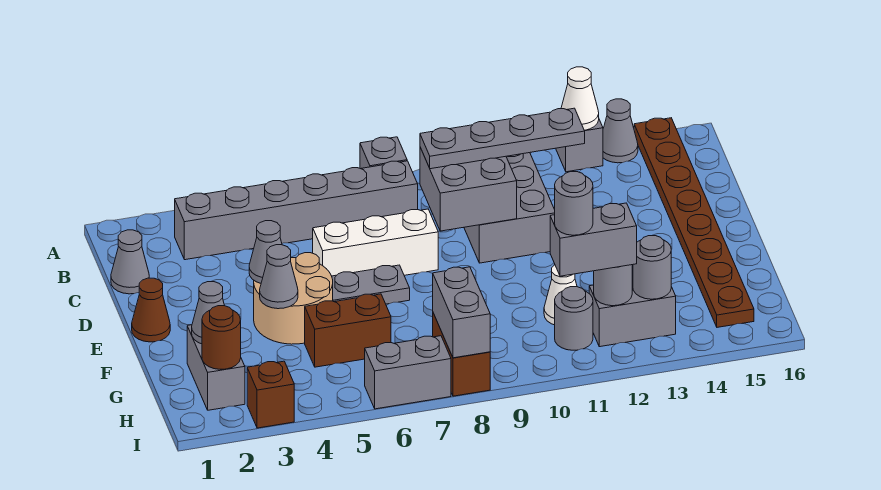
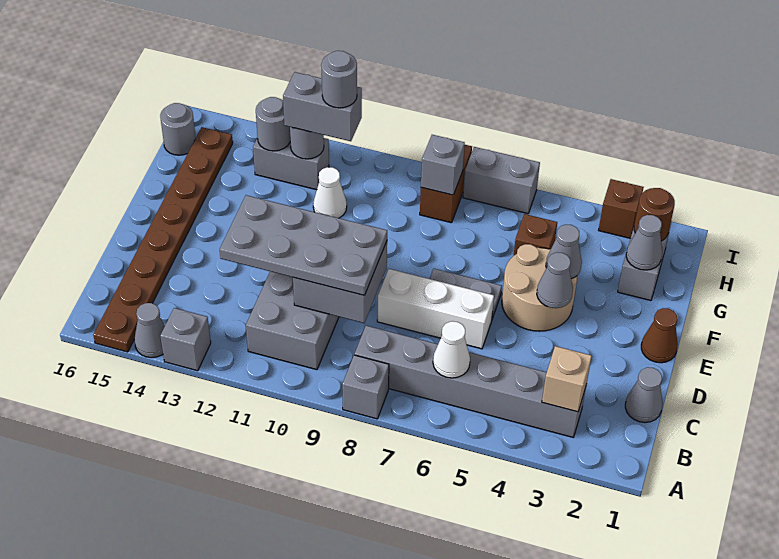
white 1x1 cone [561,67,599,130] -> white 1x1 cone moved to [433,321,470,378]
none -> tan 1x1 brick [542,346,592,412]
grey 1x4 plate [420,108,585,169] -> grey 2x4 plate [220,195,387,295]
brown 1x2 brick [305,294,391,367] -> brown 1x1 brick [514,214,557,255]
grey 1x2 brick [433,267,490,358] -> grey 1x1 brick [421,135,465,195]
grey 1x1 round brick [555,287,593,350] -> grey 1x1 round brick moved to [160,103,196,155]

